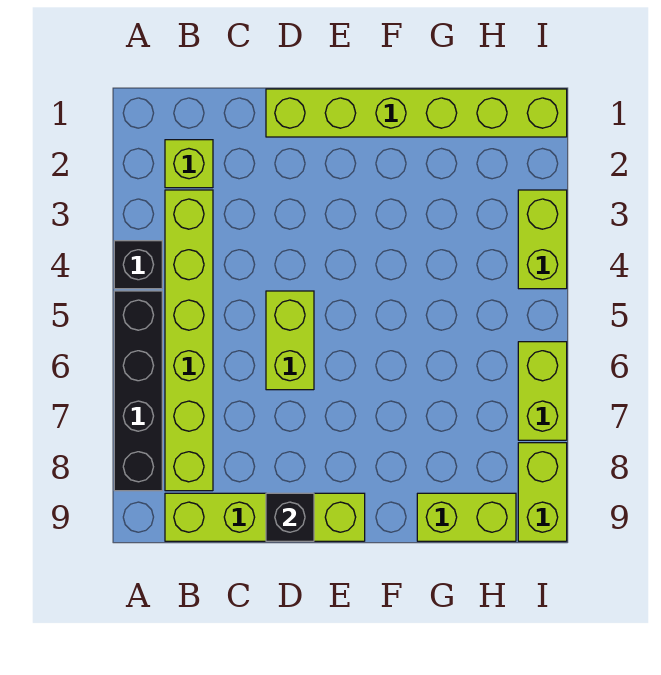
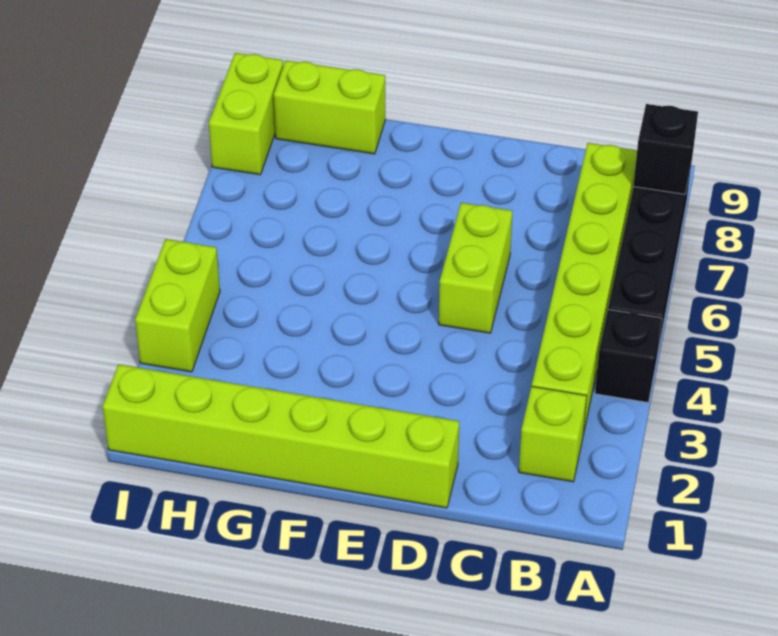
lime 1x4 brick [165,493,365,541] -> none
black 1x1 brick [266,493,314,541] -> black 1x1 brick moved to [633,104,698,194]
lime 1x2 brick [518,342,567,440] -> none

